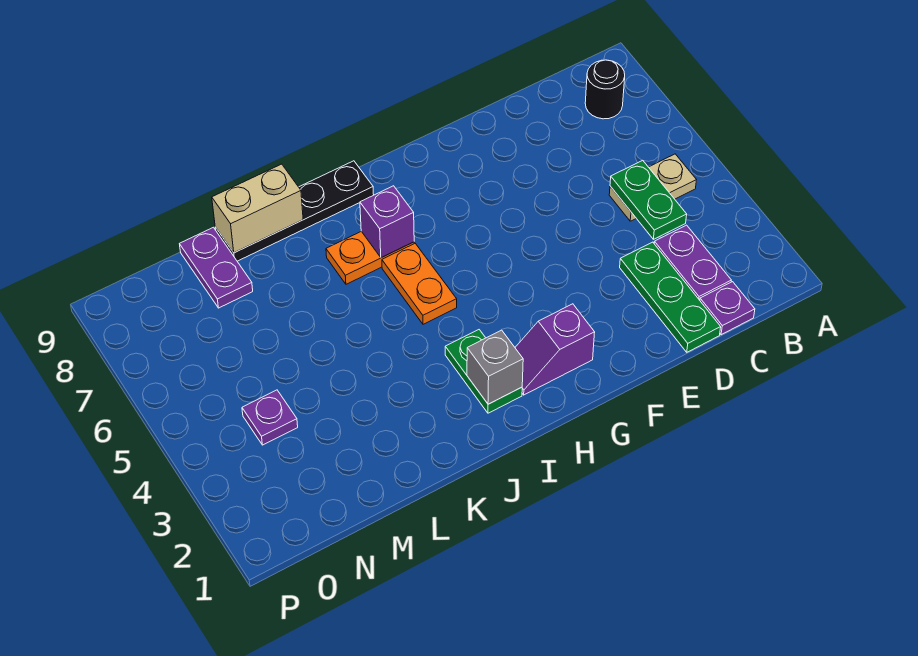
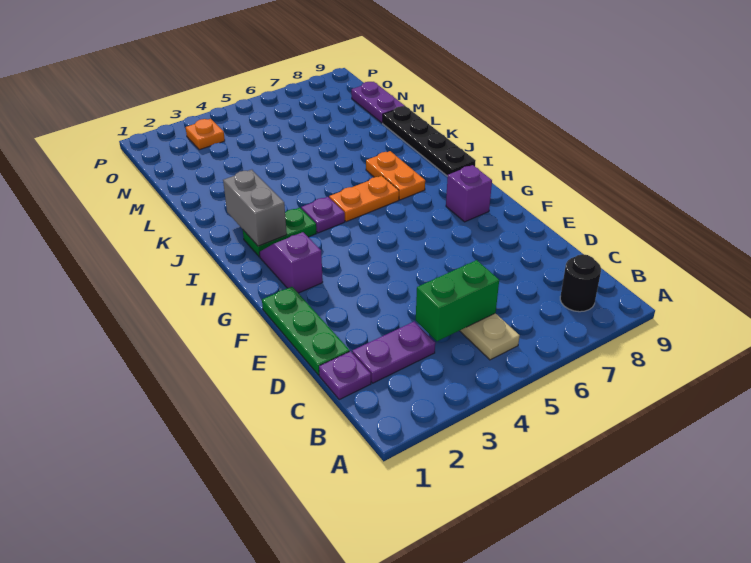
green 1x2 plate [610,160,687,239] -> green 1x2 brick [416,260,499,341]
green 1x3 plate [620,242,721,352] -> green 1x3 plate turned to [262,287,350,375]
grey 1x1 brick [467,330,523,404] -> grey 1x2 brick [223,170,287,246]
purple 1x1 brick [360,186,414,258] -> purple 1x1 brick moved to [446,165,492,222]
tan 1x2 brick [212,164,303,253] -> none
purple 1x2 plate [180,227,253,308] -> purple 1x2 plate turned to [351,82,404,123]
purple 1x1 plate [242,390,298,445] -> purple 1x1 plate moved to [301,197,345,233]
none -> orange 1x1 plate [185,119,225,150]

